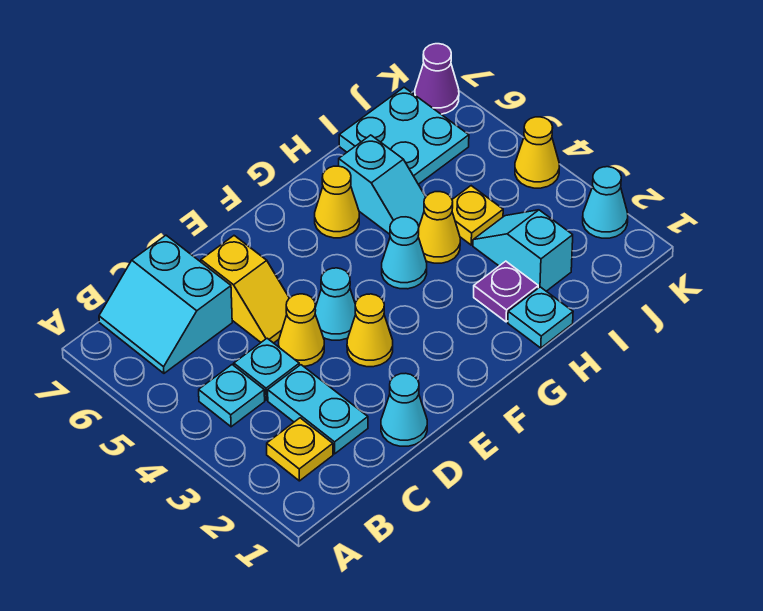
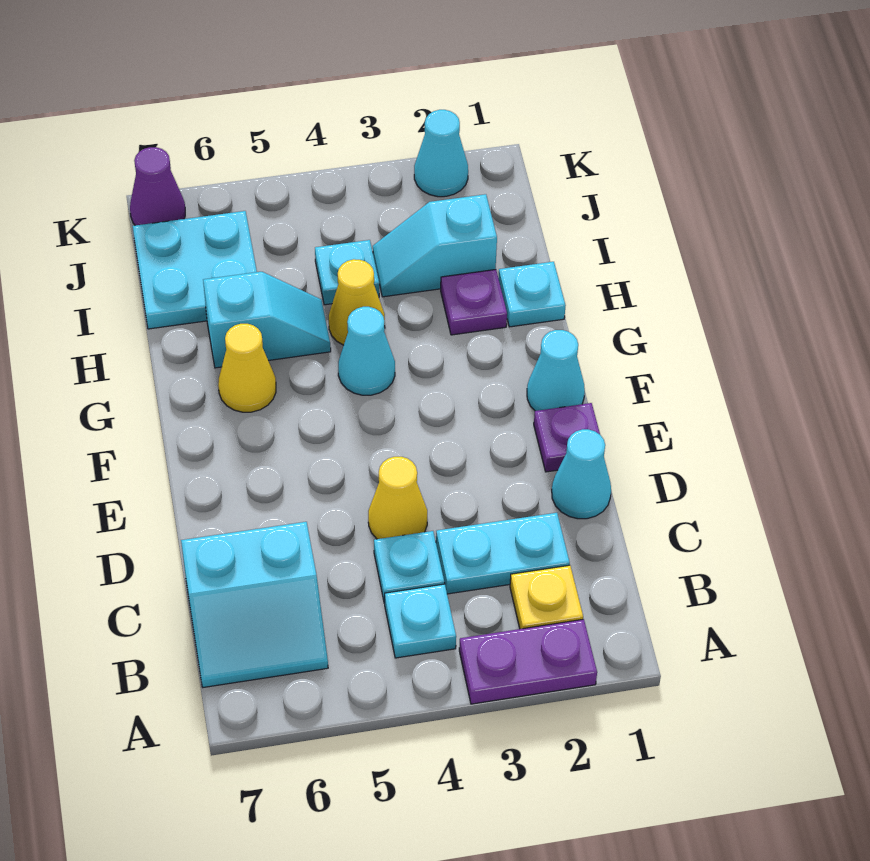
none -> purple 1x2 plate [459,619,597,704]
yellow 1x2 slope [201,236,289,343] -> none
none -> purple 1x1 plate [534,403,600,472]
yellow 1x1 cone [347,294,393,367] -> none
cyan 1x1 cone [315,268,356,340] -> cyan 1x1 cone moved to [527,330,585,411]
yellow 1x1 plate [452,186,503,245] -> cyan 1x1 plate [315,240,379,305]
yellow 1x1 cone [515,117,559,188] -> none

